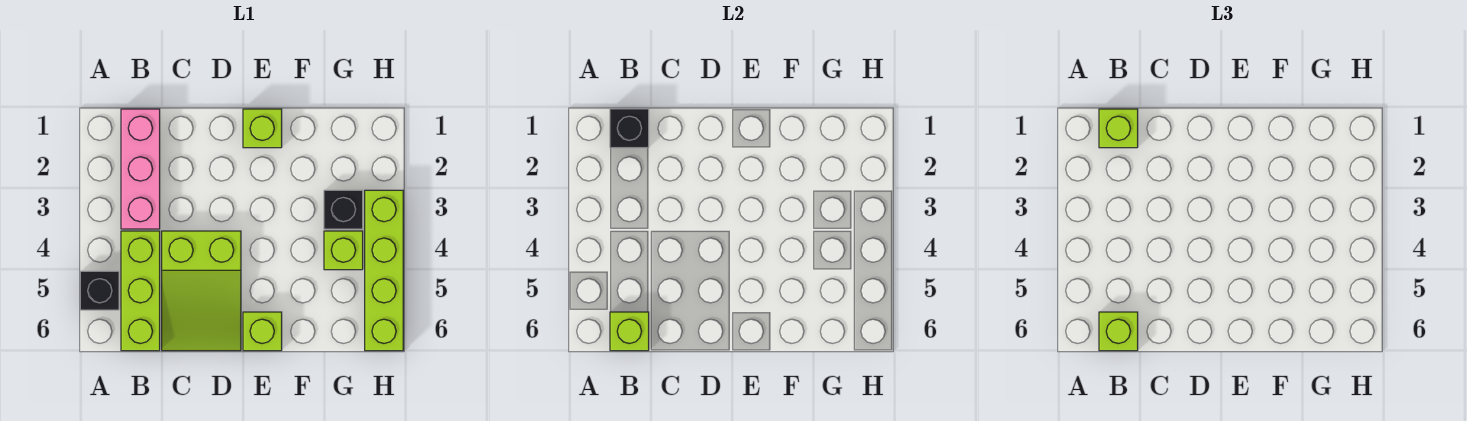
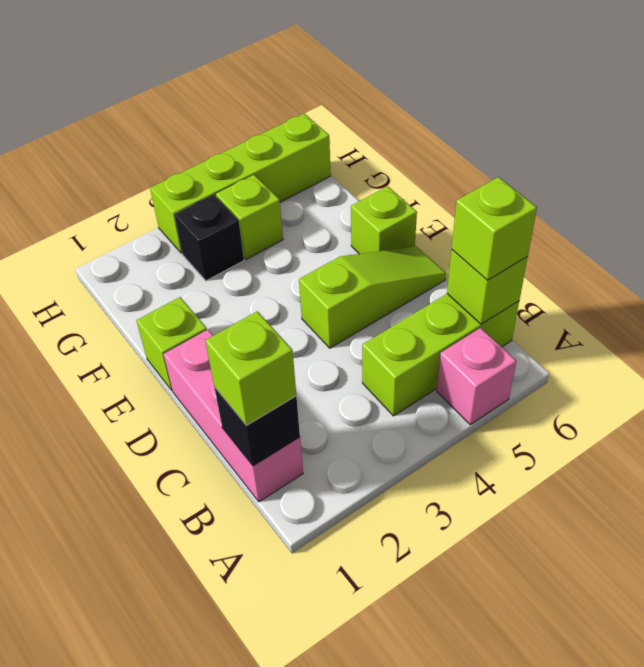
black 1x1 brick [80,271,119,310] -> pink 1x1 brick [437,328,516,425]
pink 1x3 brick [121,109,160,229] -> pink 1x3 brick turned to [163,330,303,502]
lime 2x3 slope [162,231,241,351] -> lime 1x3 slope [299,246,446,348]

